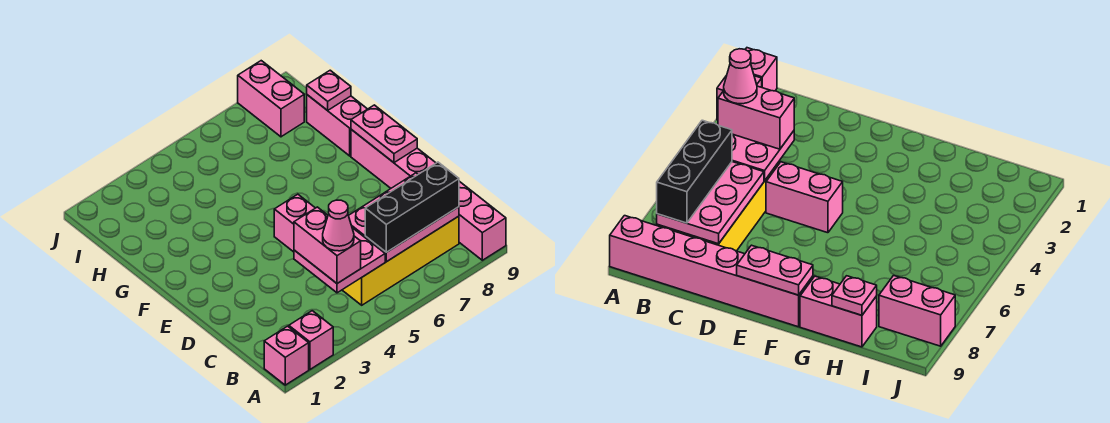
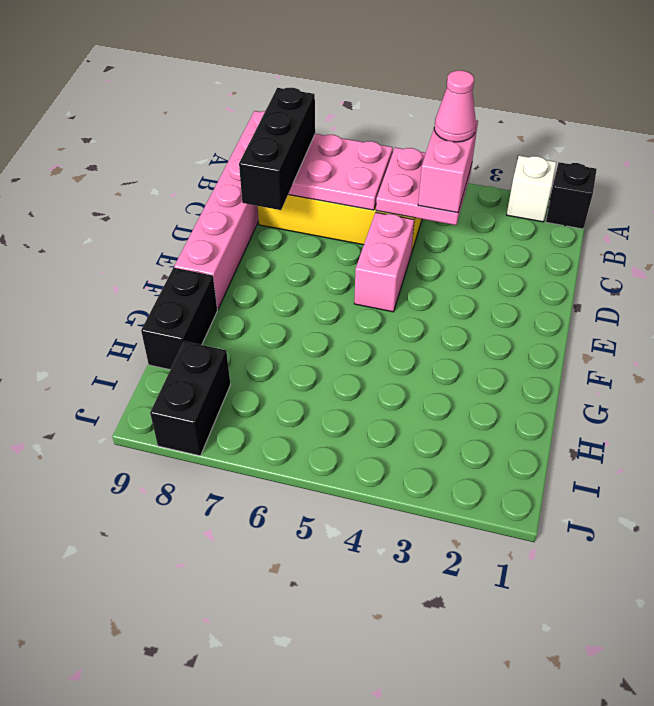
pink 1x1 brick [264,326,309,385] -> black 1x1 brick [546,162,597,229]
pink 1x1 brick [289,311,333,369] -> white 1x1 brick [507,156,556,222]
black 1x3 brick [365,162,459,252] -> black 1x3 brick turned to [239,88,315,210]
pink 1x2 plate [351,105,417,163] -> none
pink 1x2 brick [307,95,367,156] -> black 1x2 brick [141,268,217,370]
pink 1x1 plate [307,70,351,111] -> none
pink 1x2 brick [238,61,304,137] -> black 1x2 brick [150,341,230,456]

